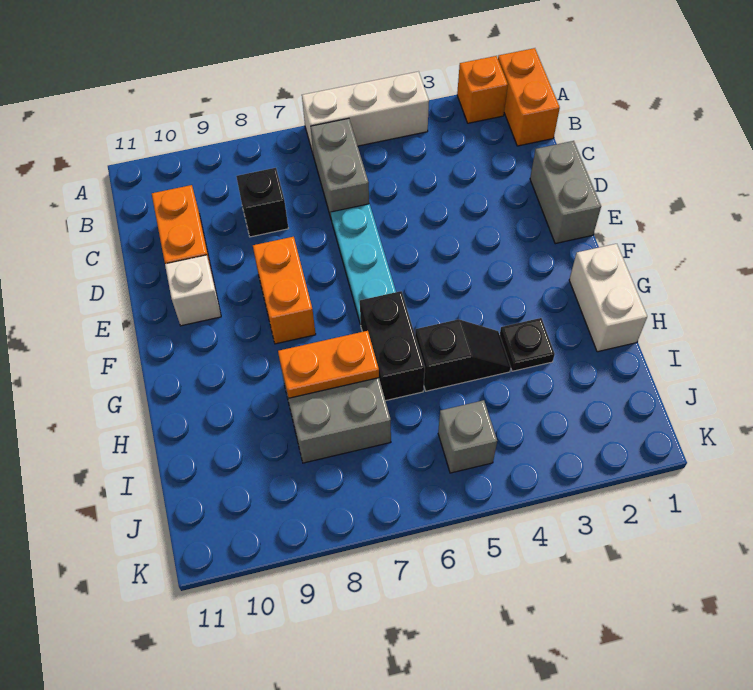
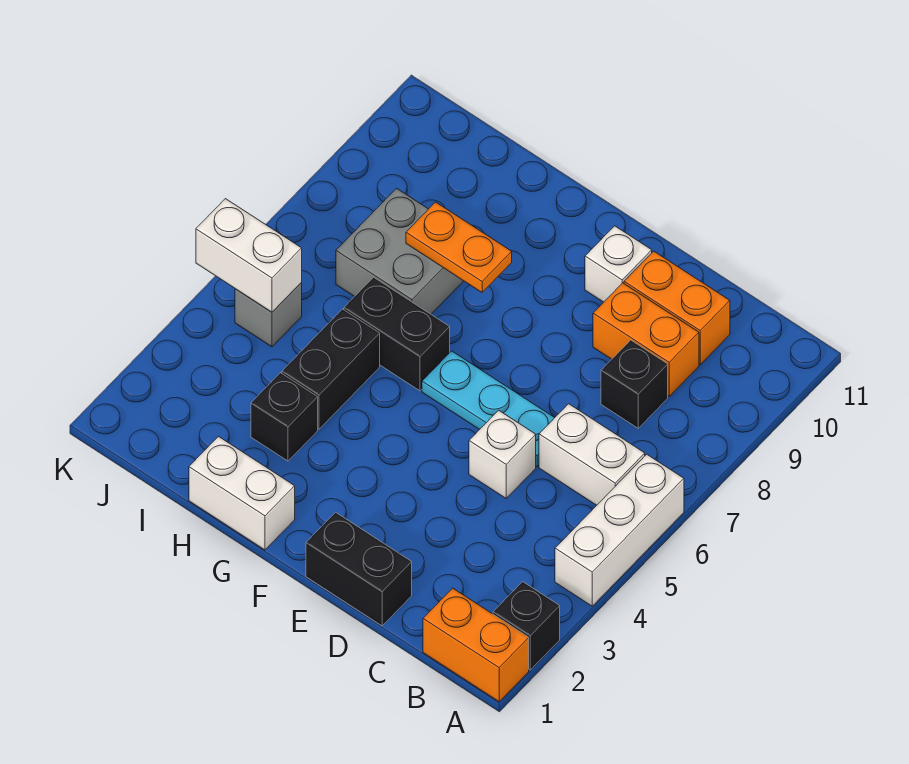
orange 1x1 brick [457,56,508,123] -> black 1x1 brick [493,582,560,670]
grey 1x2 brick [311,118,369,218] -> white 1x2 brick [539,404,645,505]
grey 1x2 brick [530,141,601,244] -> black 1x2 brick [306,512,412,626]
none -> white 1x1 brick [469,410,536,498]
orange 1x2 brick [253,237,316,344] -> orange 1x2 brick moved to [593,283,699,396]
black 1x1 plate [500,318,555,371] -> black 1x1 brick [251,373,318,461]
black 1x2 slope [415,319,511,391] -> black 1x2 brick [282,309,380,429]
orange 1x2 plate [278,331,379,398] -> orange 1x2 plate turned to [406,202,512,292]
none -> white 1x2 brick [196,199,302,312]

